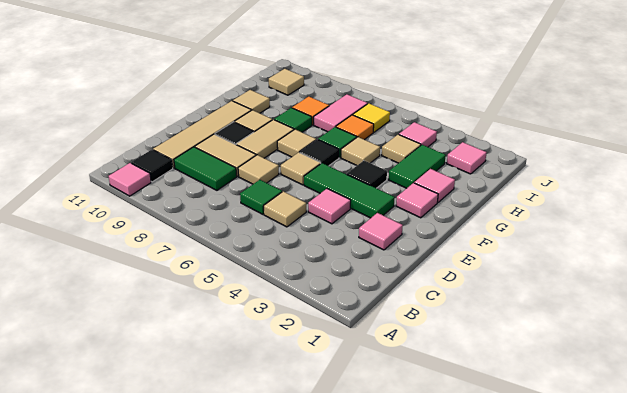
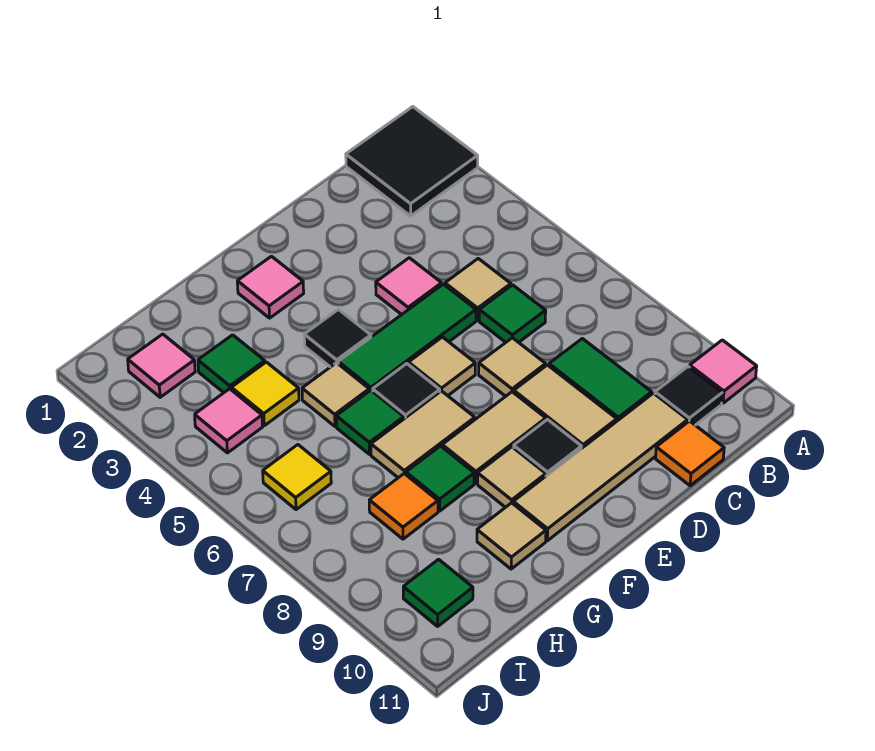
none -> black 2x2 tile [346,107,478,216]
pink 1x1 tile [359,213,403,250] -> none
green 1x3 tile [304,163,395,218] -> green 1x3 tile turned to [338,284,476,391]
tan 1x1 tile [277,129,316,157] -> tan 1x2 tile [371,391,475,478]
pink 1x1 tile [414,169,455,202] -> none
green 1x2 tile [389,145,446,188] -> green 1x1 tile [198,335,265,393]
tan 1x1 tile [382,135,421,163] -> yellow 1x1 tile [232,362,299,426]
orange 1x1 tile [336,115,374,140] -> orange 1x1 tile moved to [656,421,724,486]
pink 1x2 tile [314,94,368,132] -> none
tan 1x1 tile [269,69,304,95] -> green 1x1 tile [403,559,473,626]

